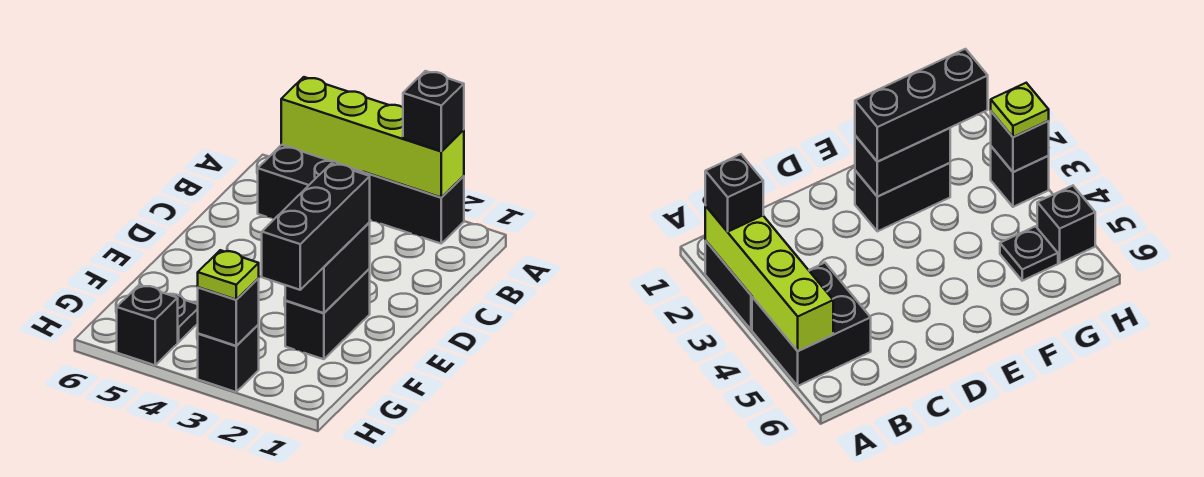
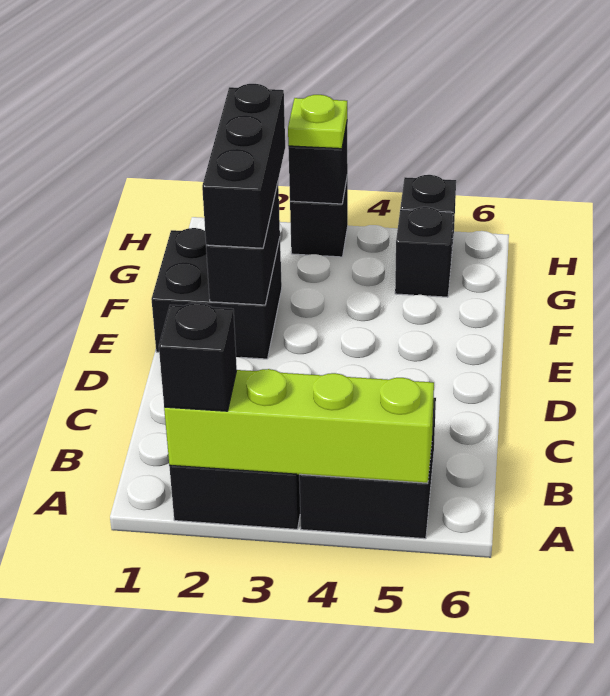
black 1x2 brick [285,268,370,359] -> black 2x2 brick [151,228,282,359]
black 1x1 plate [168,294,198,342] -> black 1x1 brick [395,207,453,297]

